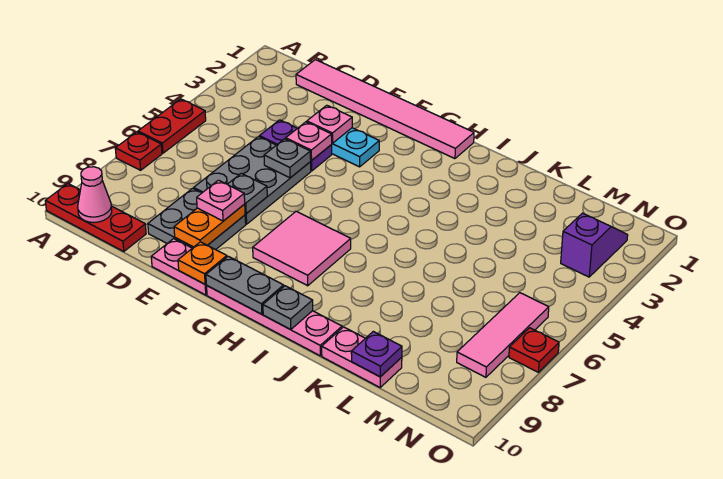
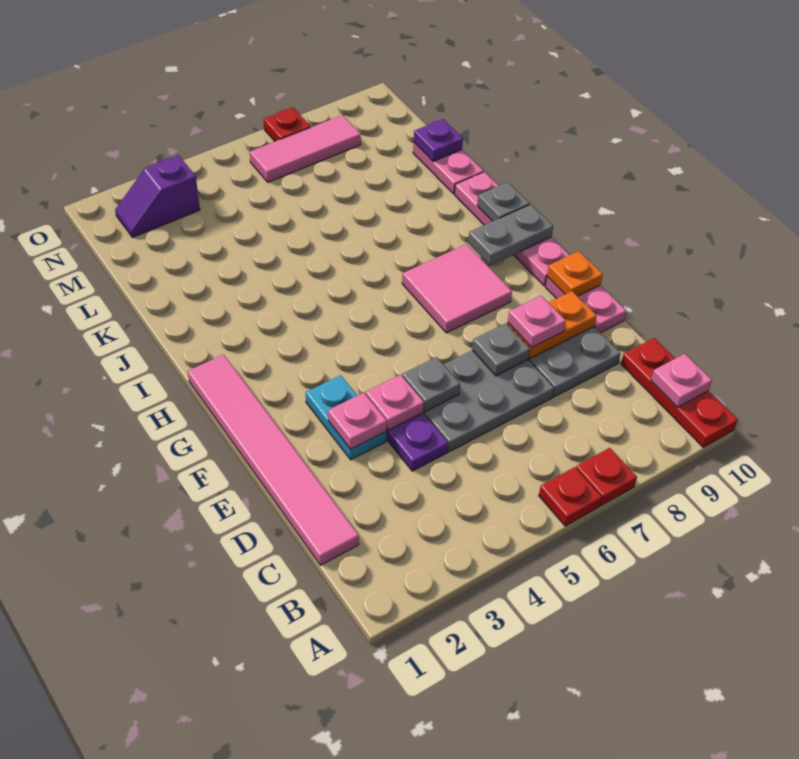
red 1x2 plate [138,99,206,153] -> red 1x1 plate [539,467,602,526]
pink 1x1 cone [78,167,112,223] -> pink 1x1 plate [651,354,712,408]
grey 1x2 plate [206,256,284,314] -> grey 1x2 plate turned to [468,204,553,265]

